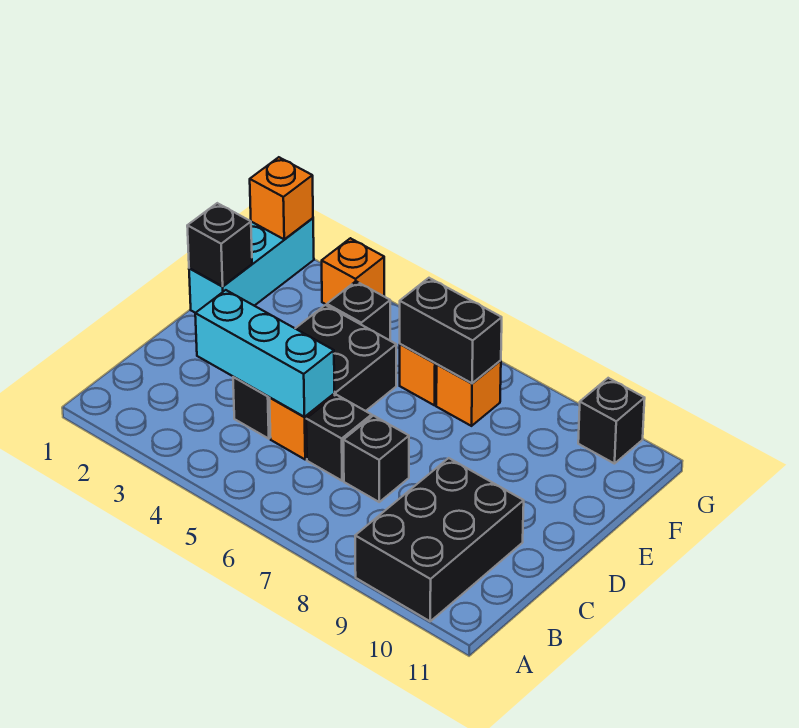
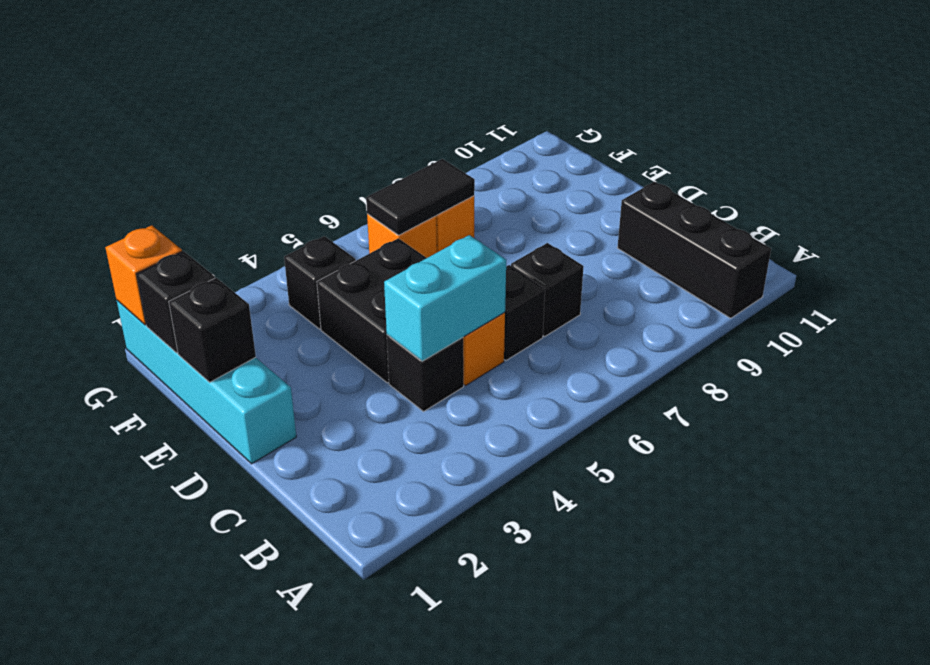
black 2x3 brick [355,458,524,621] -> black 1x3 brick [617,182,771,318]
cyan 1x3 brick [195,290,335,417] -> cyan 1x2 brick [384,235,506,361]
cyan 1x3 brick [189,218,314,313] -> cyan 1x4 brick [117,301,296,464]
black 1x2 brick [400,278,502,383] -> black 1x2 tile [366,159,475,235]
orange 1x1 brick [322,238,384,305] -> none
black 1x1 brick [578,378,645,464] -> black 1x1 brick moved to [136,251,215,353]

